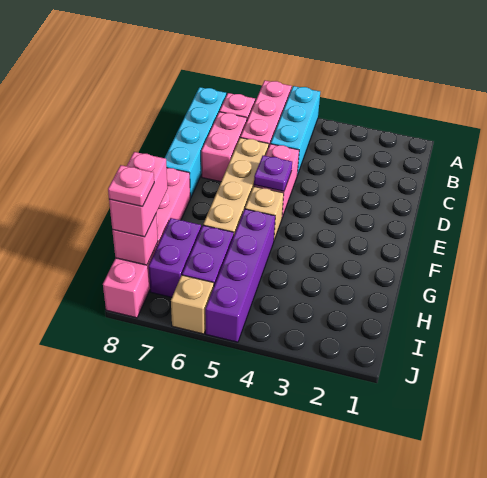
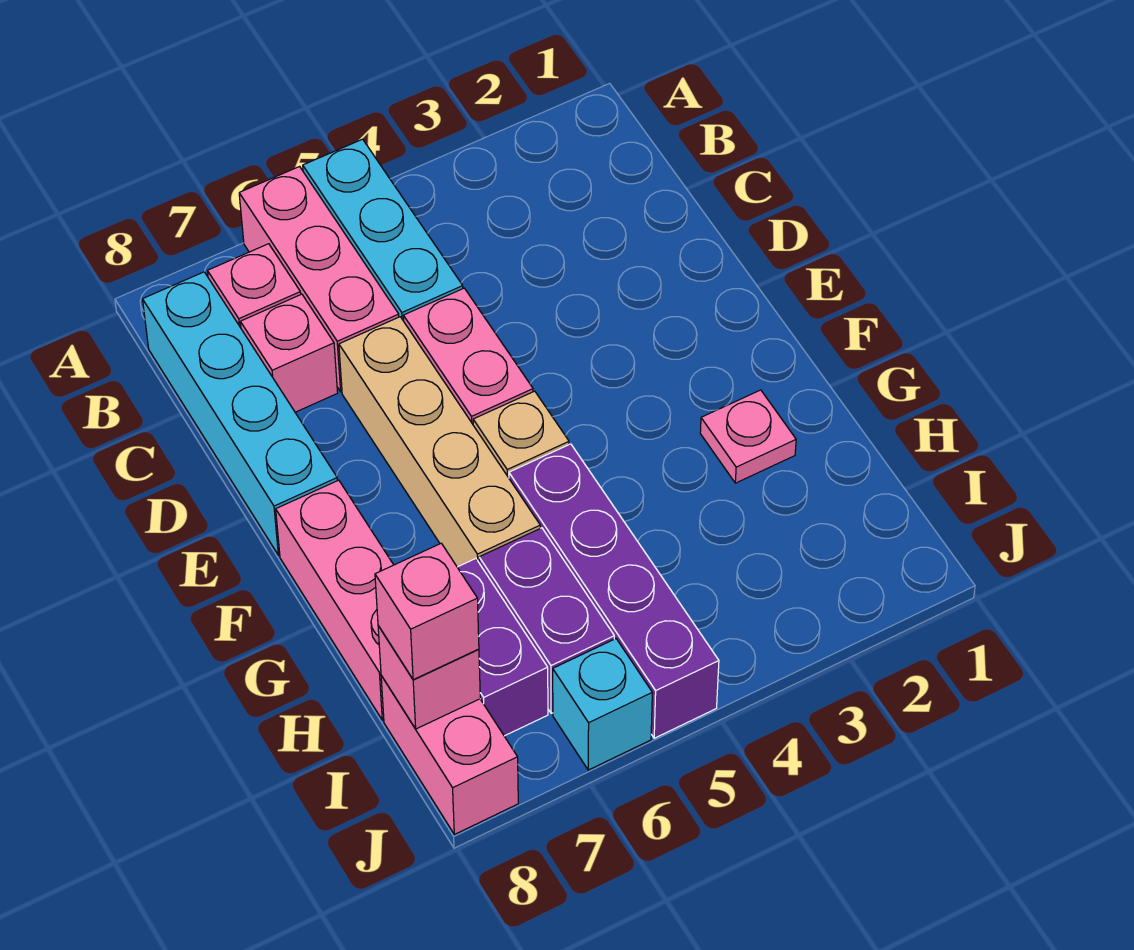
pink 1x2 brick [201,112,247,182] -> pink 1x1 brick [240,294,338,412]
purple 1x1 plate [254,155,292,191] -> none
pink 1x2 brick [109,152,168,237] -> pink 1x1 brick [375,543,479,680]
pink 1x1 plate [108,165,154,207] -> pink 1x1 plate moved to [700,390,796,483]
tan 1x1 brick [171,275,214,334] -> cyan 1x1 brick [553,639,652,770]

